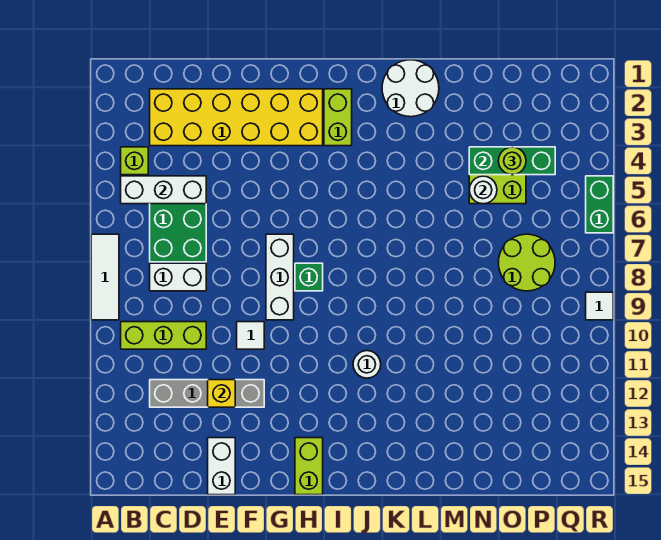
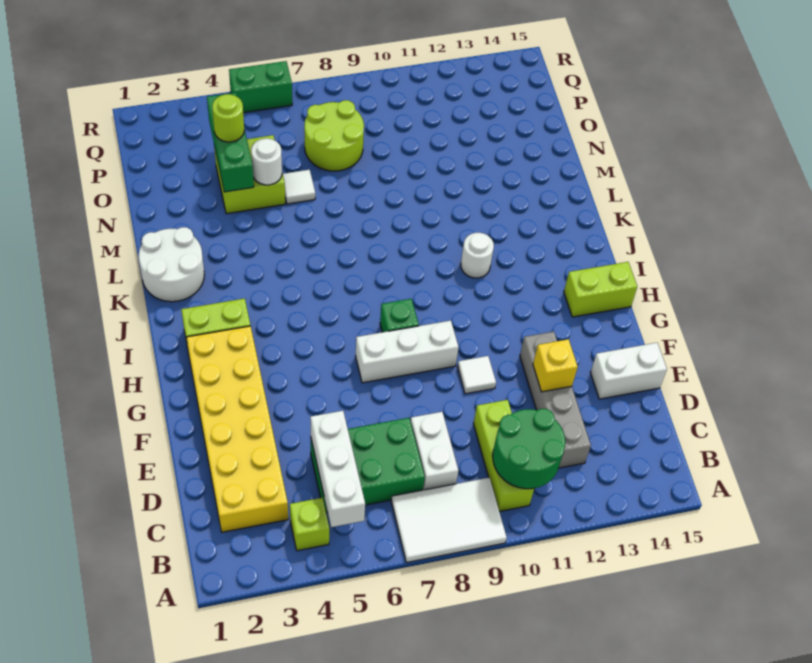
white 1x3 tile [91,234,119,320] -> white 2x3 tile [391,478,507,563]
none -> green 2x2 round brick [493,409,565,489]
white 1x1 tile [586,292,613,320] -> white 1x1 tile moved to [283,170,315,204]

